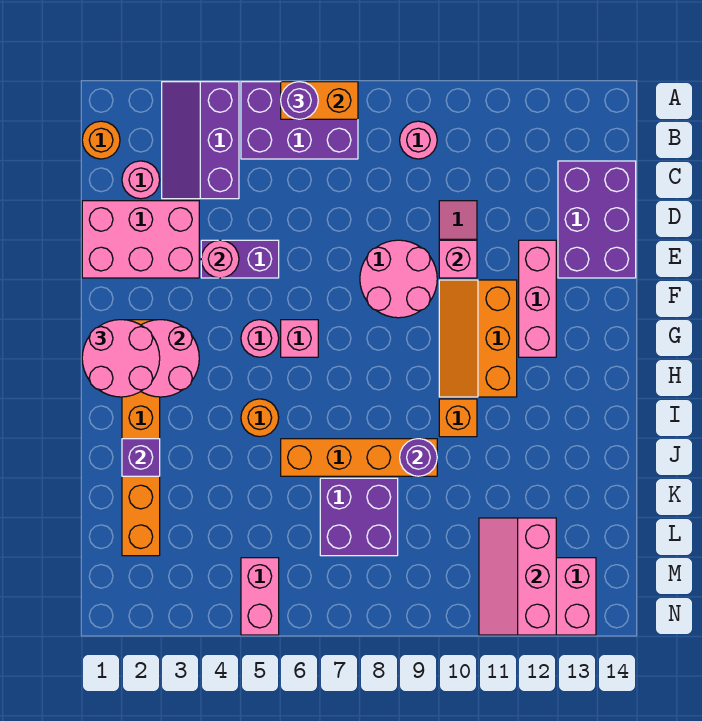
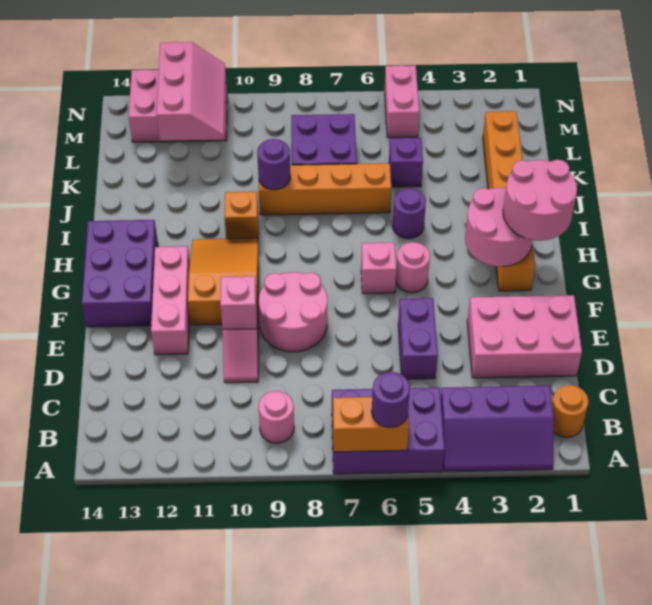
purple 2x3 slope [162,82,239,199] -> purple 2x3 slope turned to [441,385,554,472]
pink 1x1 round brick [122,161,160,199] -> none
purple 2x3 brick [558,161,636,278] -> purple 2x3 brick moved to [82,220,158,327]
purple 1x2 brick [201,240,279,278] -> purple 1x2 brick turned to [398,298,438,379]
pink 1x1 round brick [201,240,239,278] -> none
orange 2x3 slope [439,280,517,397] -> orange 2x3 slope turned to [188,238,258,325]
orange 1x1 round brick [241,399,279,437] -> purple 1x1 round brick [393,189,426,238]
purple 1x1 brick [122,439,160,476] -> purple 1x1 brick moved to [389,138,423,187]

